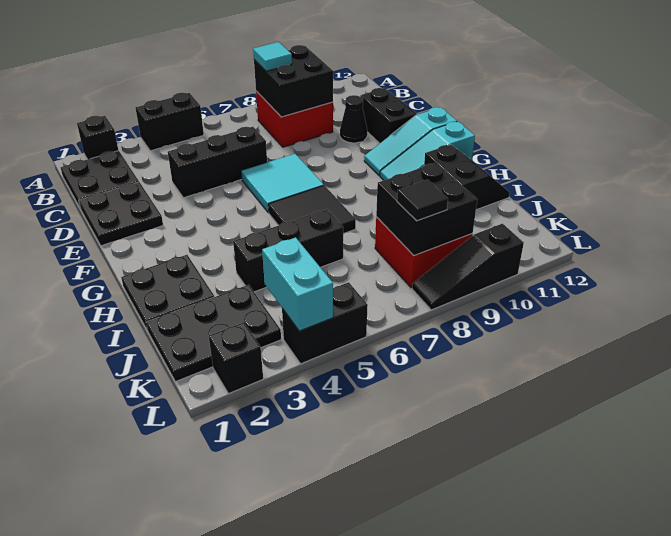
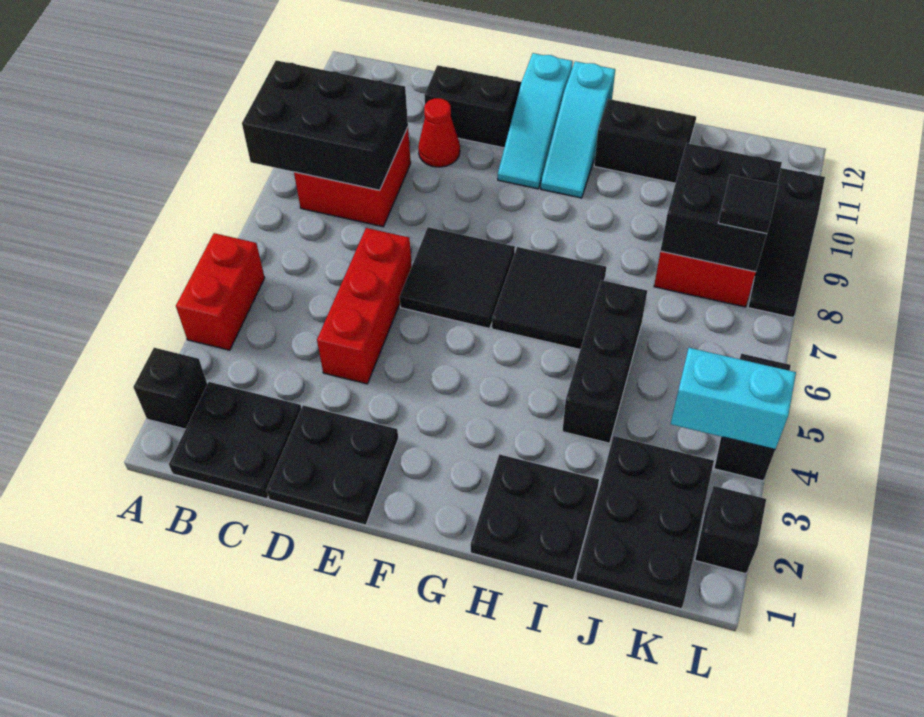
black 1x2 brick [136,93,204,151] -> red 1x2 brick [176,233,265,350]
black 2x2 brick [254,45,333,117] -> black 2x3 brick [242,60,408,190]
cyan 1x1 tile [253,42,292,71] -> none
black 1x3 brick [168,127,267,198] -> red 1x3 brick [317,228,412,384]
black 1x1 cone [340,95,367,143] -> red 1x1 cone [418,98,460,167]
cyan 2x2 tile [241,154,324,213] -> black 2x2 tile [400,227,515,328]

